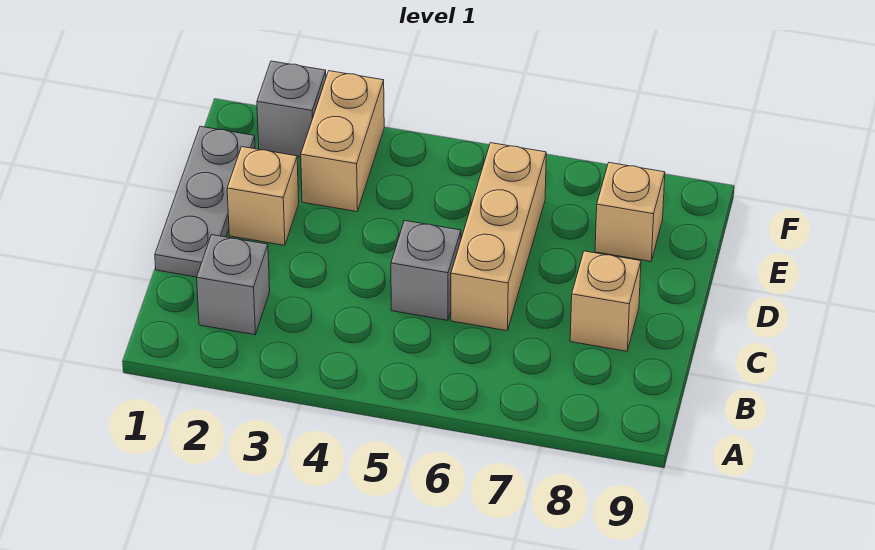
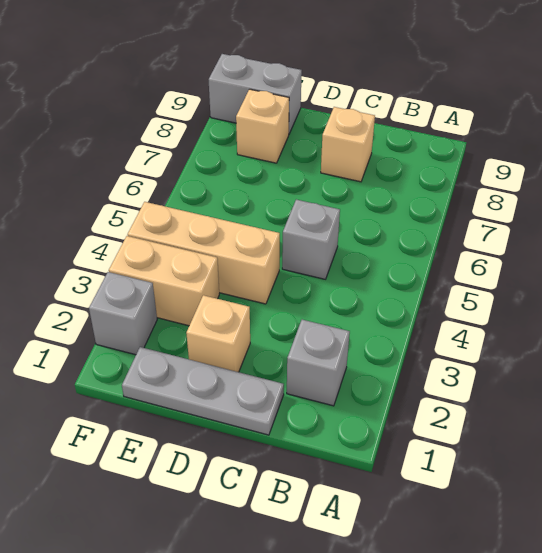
tan 1x3 brick [451,143,546,331] -> tan 1x3 brick moved to [128,202,280,304]
none -> grey 1x2 brick [209,54,302,134]

